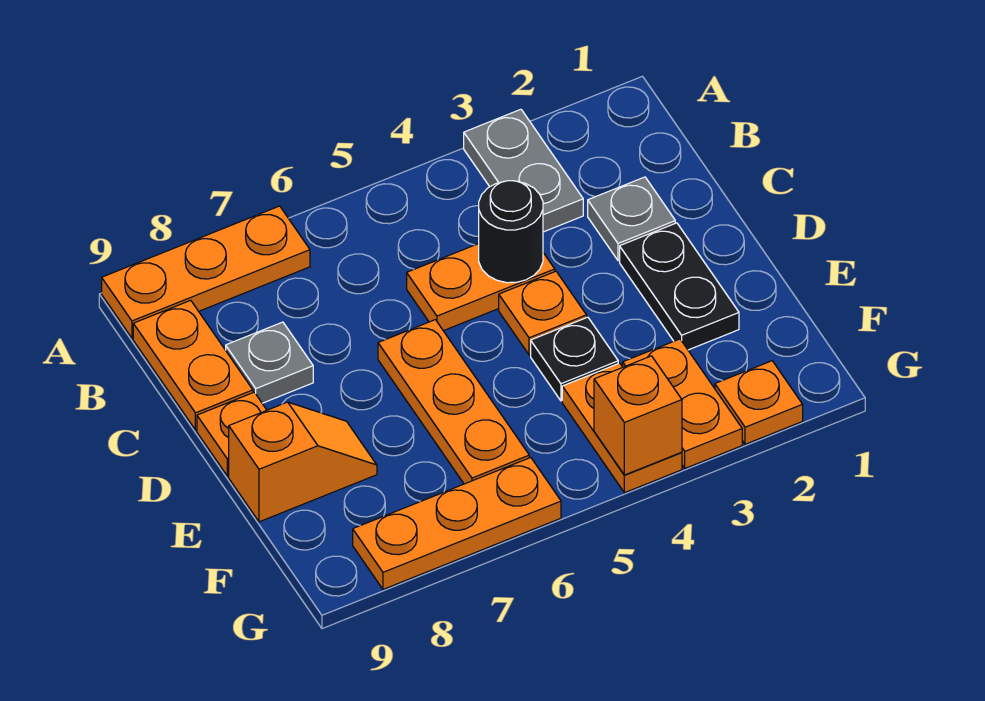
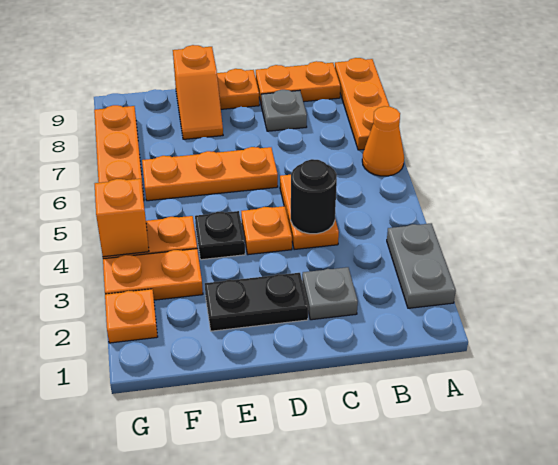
grey 1x2 plate [464,109,583,232] -> grey 1x2 plate turned to [387,223,456,308]
none -> orange 1x1 cone [362,106,404,176]

